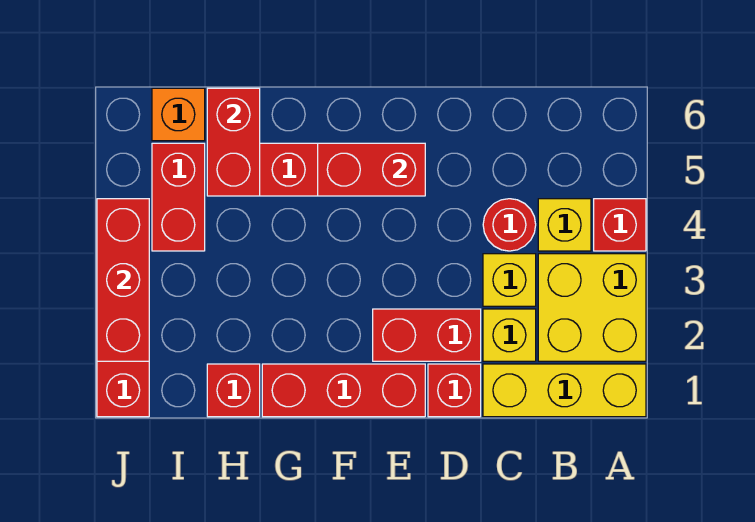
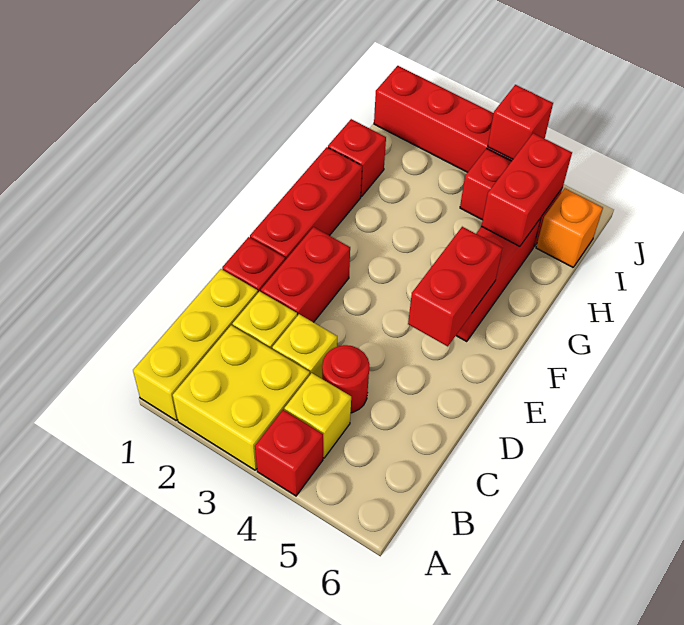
red 1x2 brick [207,88,260,196] -> red 1x2 brick turned to [482,133,572,246]
red 1x3 brick [97,199,149,361] -> red 1x1 brick [488,85,553,159]

